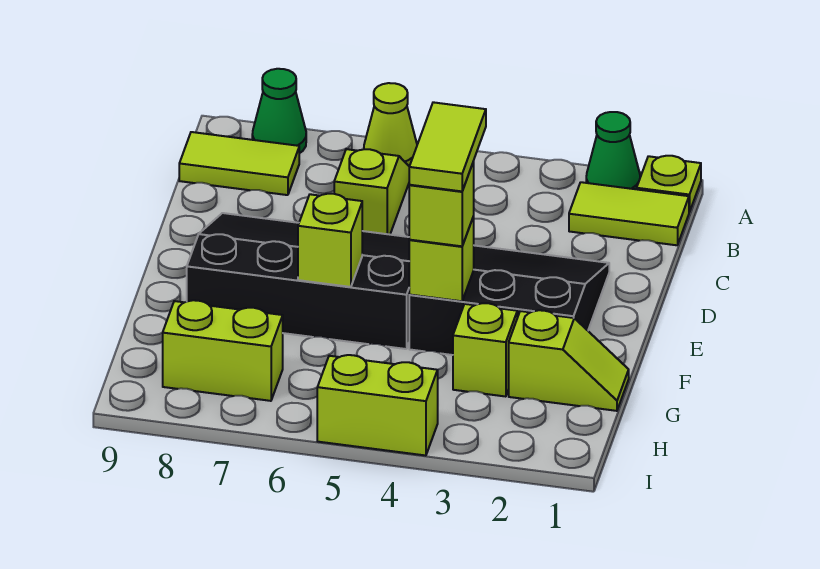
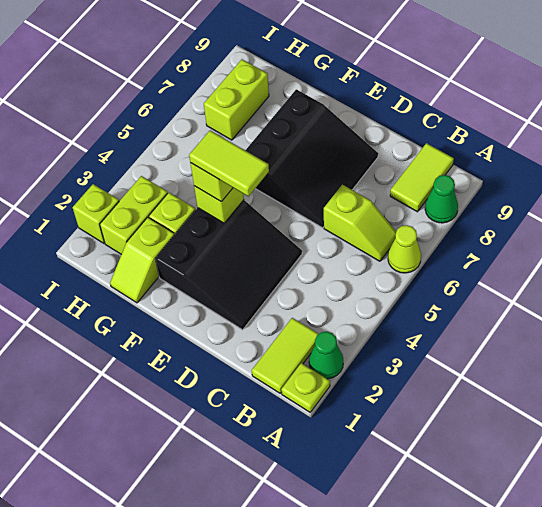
black 3x4 slope [187,213,409,349] -> black 3x3 slope [245,89,378,228]
lime 1x1 brick [298,194,362,287] -> lime 1x1 brick moved to [73,184,119,243]
lime 1x2 brick [317,355,438,456] -> lime 1x2 brick moved to [100,176,168,254]

